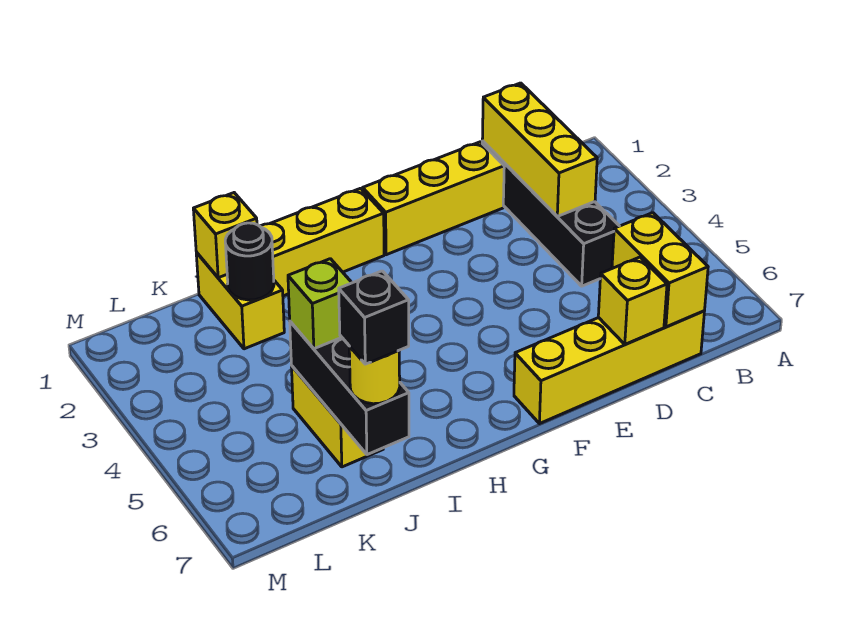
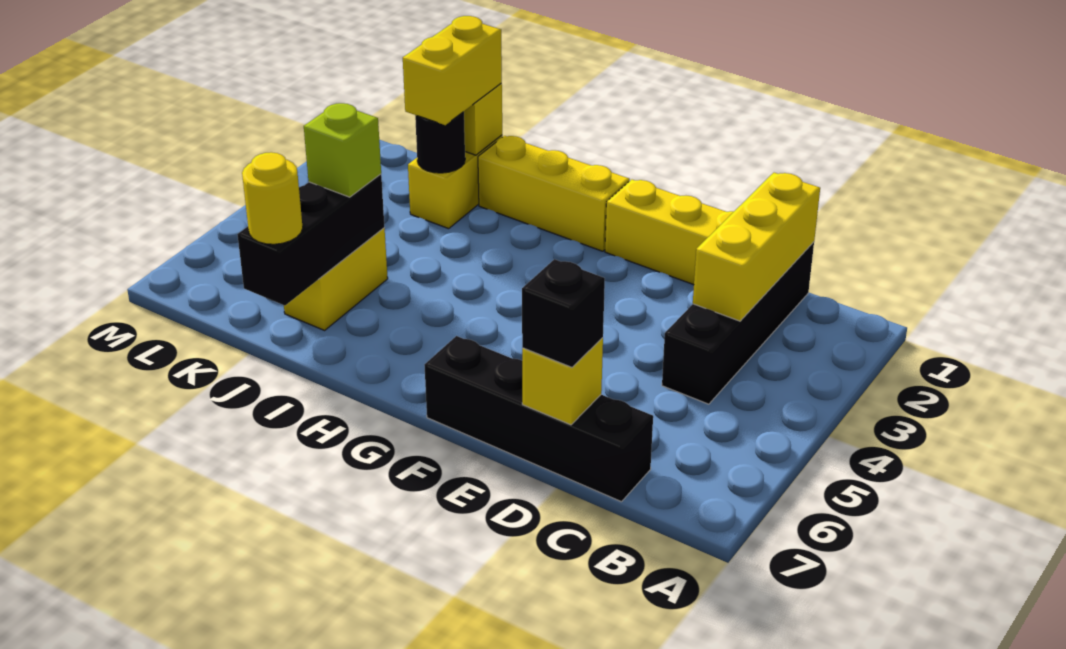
yellow 1x2 brick [612,213,708,327] -> yellow 1x2 brick moved to [403,16,502,125]
yellow 1x4 brick [514,311,704,424] -> black 1x4 brick [425,336,653,502]
black 1x1 brick [339,271,409,364] -> black 1x1 brick moved to [522,259,605,367]

